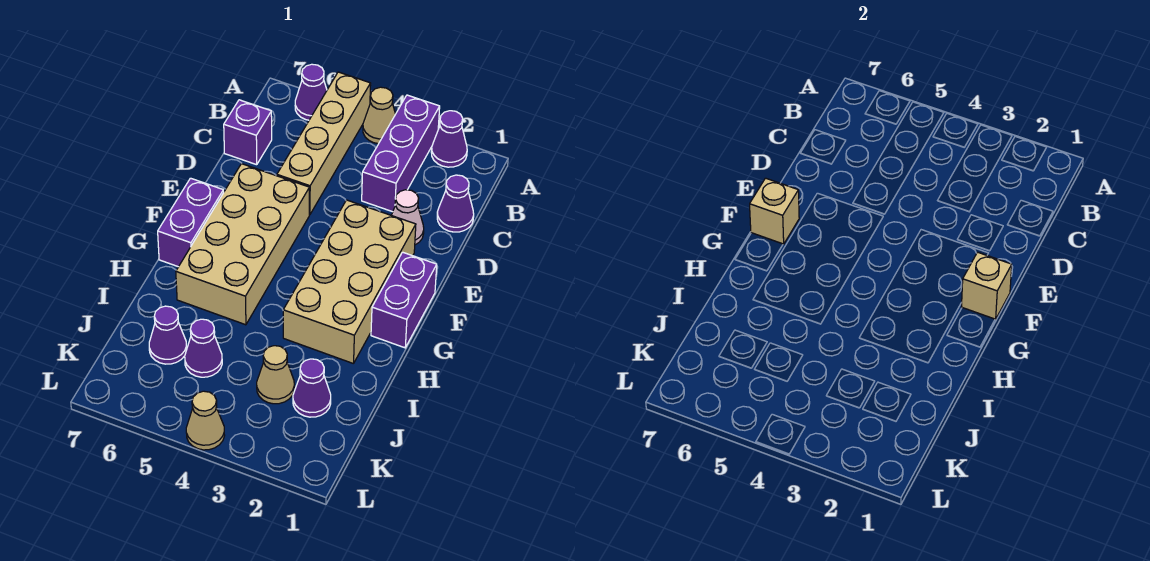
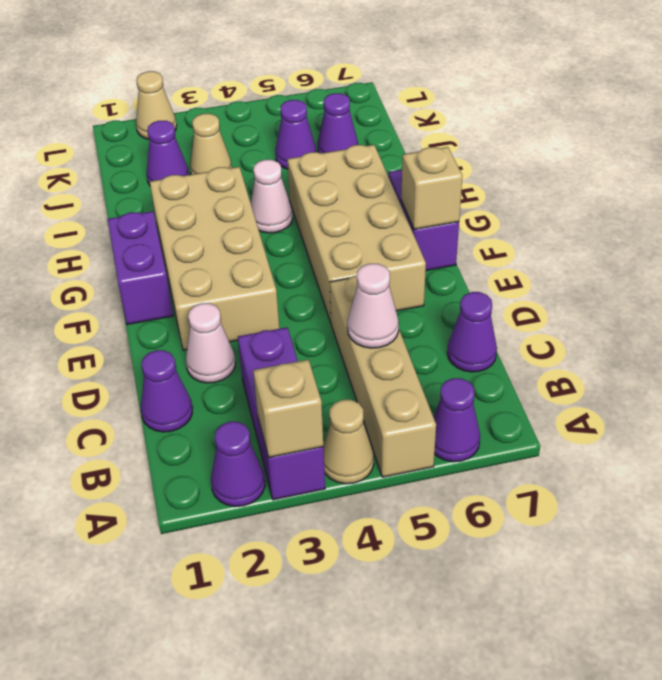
none -> white 1x1 cone [347,264,399,348]
purple 1x1 brick [224,100,272,165] -> purple 1x1 cone [447,292,497,372]
tan 1x1 brick [962,252,1012,319] -> tan 1x1 brick moved to [253,360,323,457]
none -> white 1x1 cone [250,160,293,233]
tan 1x1 cone [186,391,225,450] -> tan 1x1 cone moved to [136,71,177,139]

